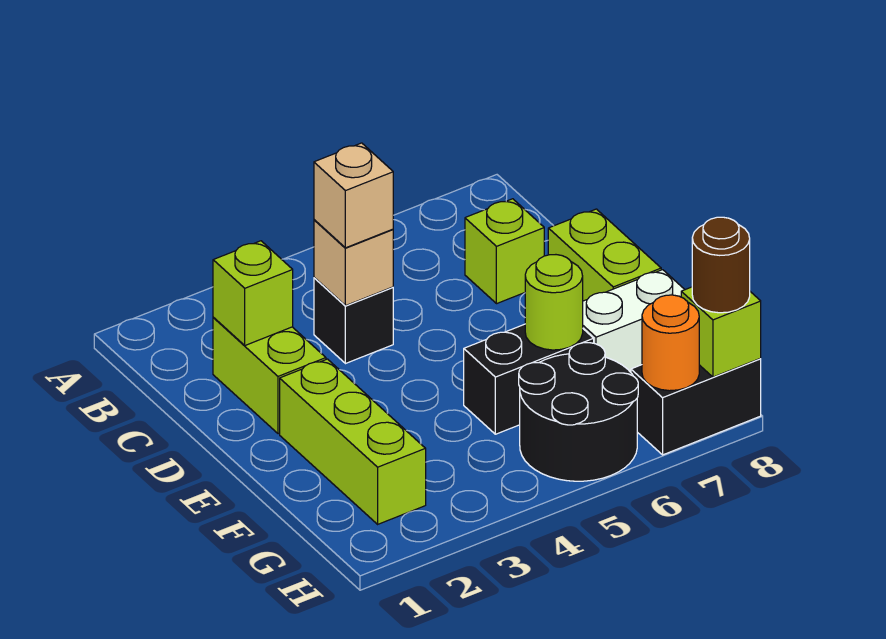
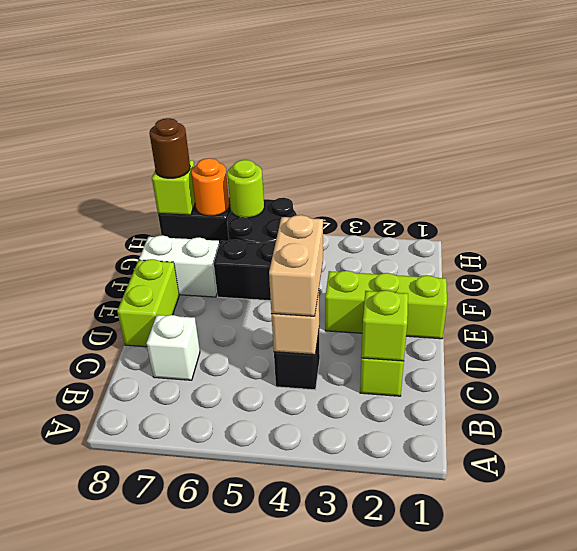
tan 1x1 brick [314,143,393,248] -> tan 1x2 brick [269,215,323,316]
lime 1x1 brick [465,199,544,304] -> white 1x1 brick [146,315,200,380]
lime 1x3 brick [280,359,426,524] -> lime 1x3 brick turned to [325,271,447,339]
lime 1x1 round brick [525,255,583,350] -> lime 1x1 round brick moved to [227,160,264,218]

